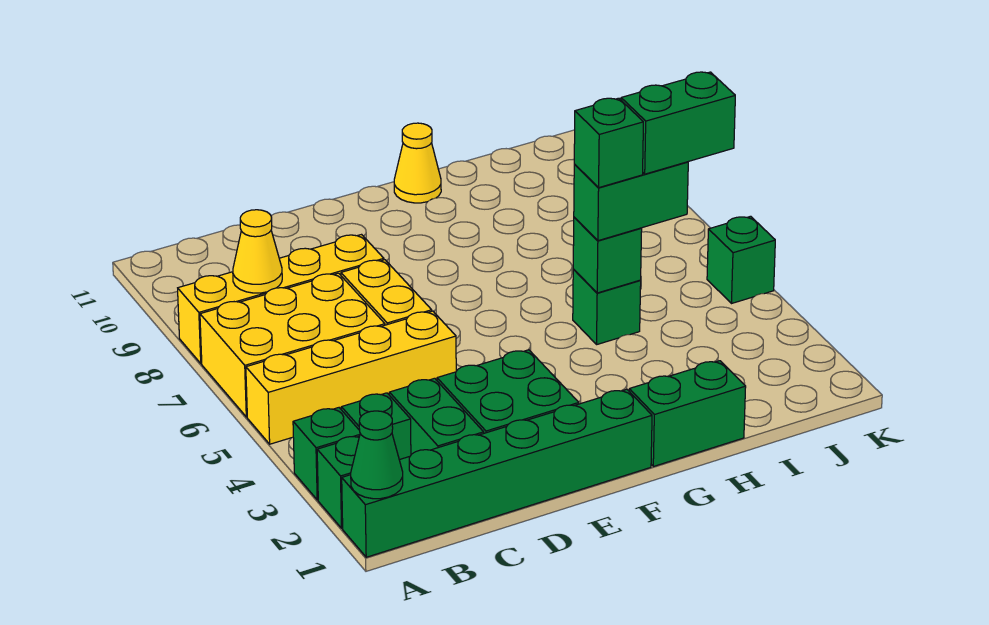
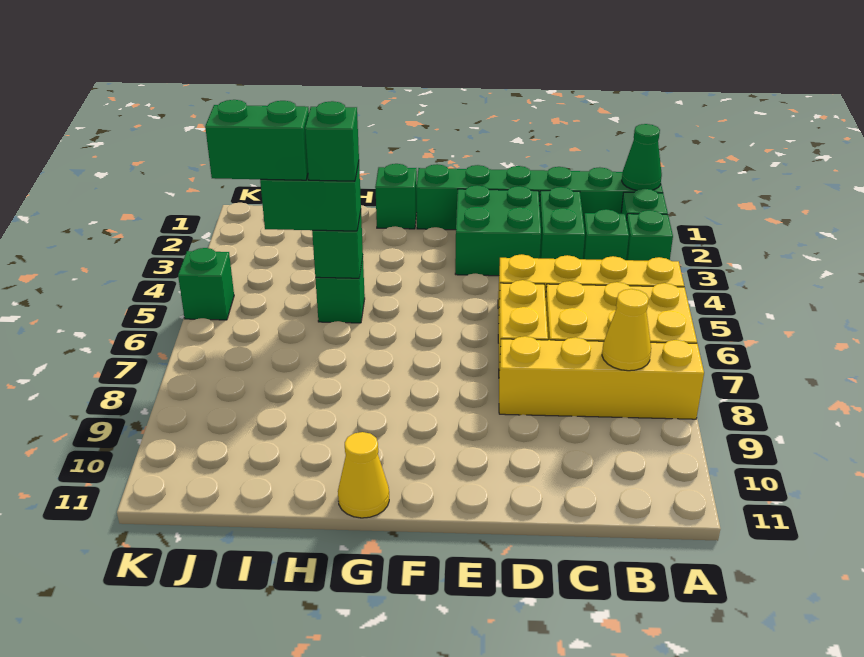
green 1x2 brick [629,361,746,466] -> green 1x1 brick [375,164,417,229]

